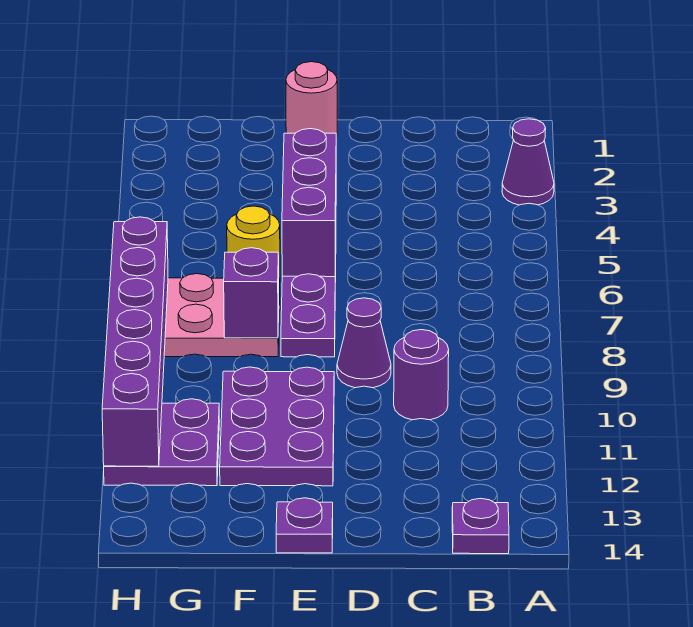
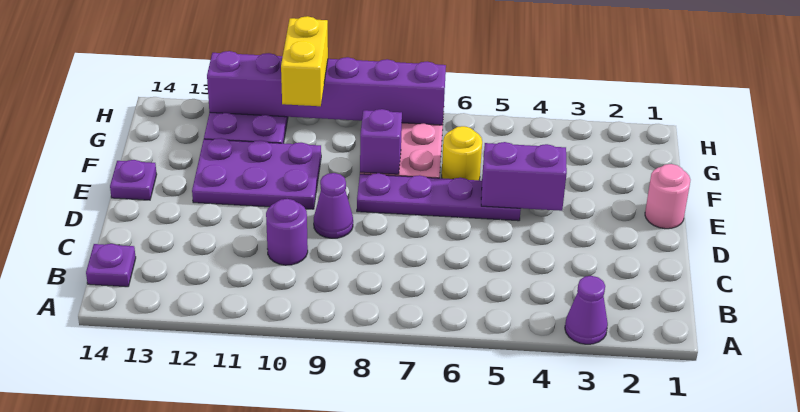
purple 1x3 brick [282,129,336,277] -> purple 1x2 brick [481,142,567,211]
none -> yellow 1x2 brick [281,16,328,106]

